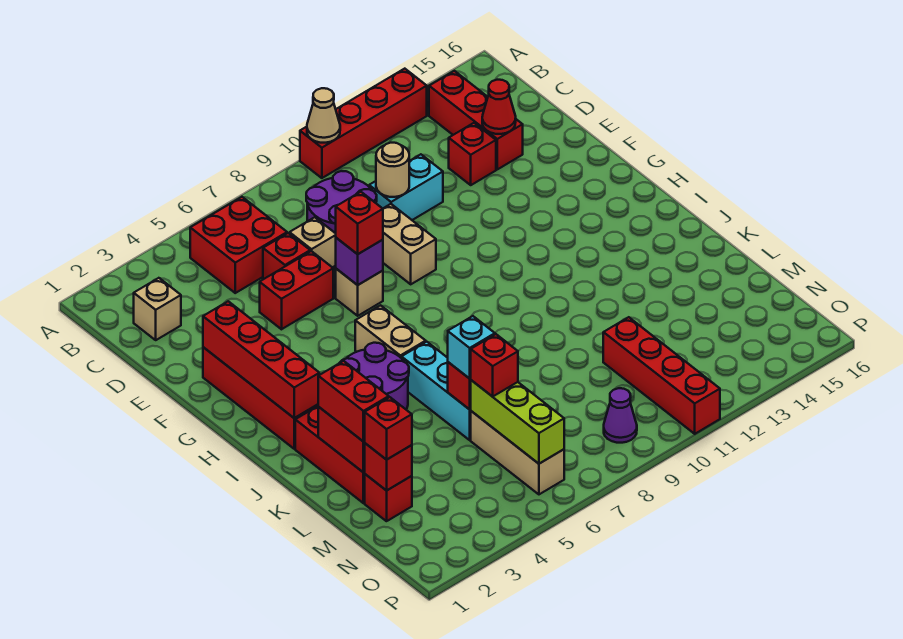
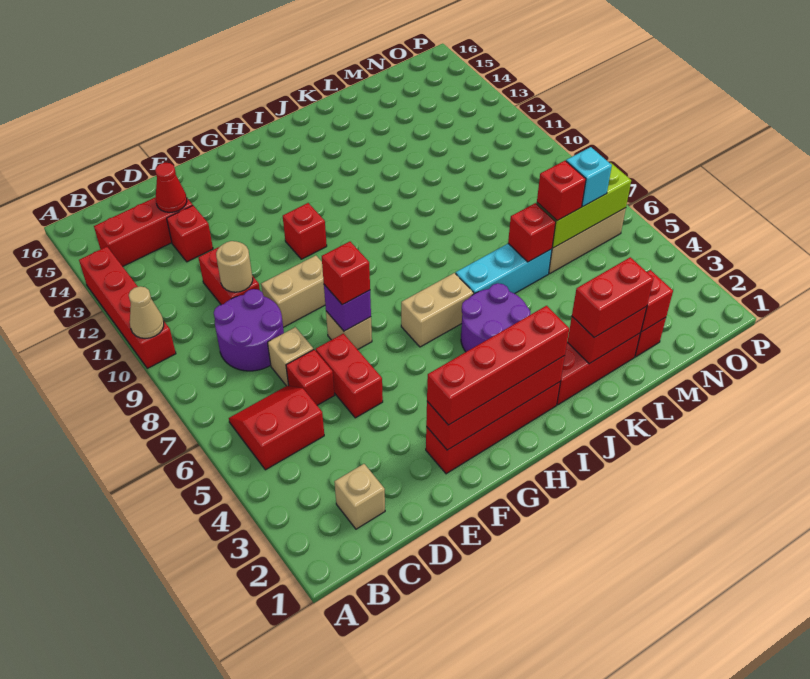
red 2x2 brick [190,197,287,293] -> red 2x2 slope [229,386,324,470]
cyan 1x2 brick [369,154,443,220] -> red 1x2 brick [198,247,260,305]
cyan 1x1 brick [448,316,495,379] -> cyan 1x1 brick moved to [566,147,612,206]
red 1x1 brick [365,397,412,460] -> red 1x1 brick moved to [283,203,327,259]
red 1x4 brick [603,317,720,434] -> red 1x4 brick moved to [427,306,569,425]
purple 1x1 cone [604,388,637,443] -> none

